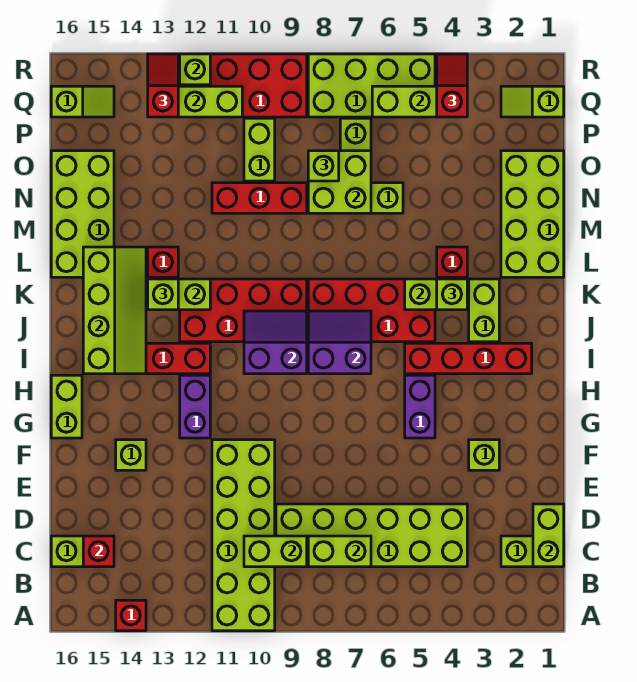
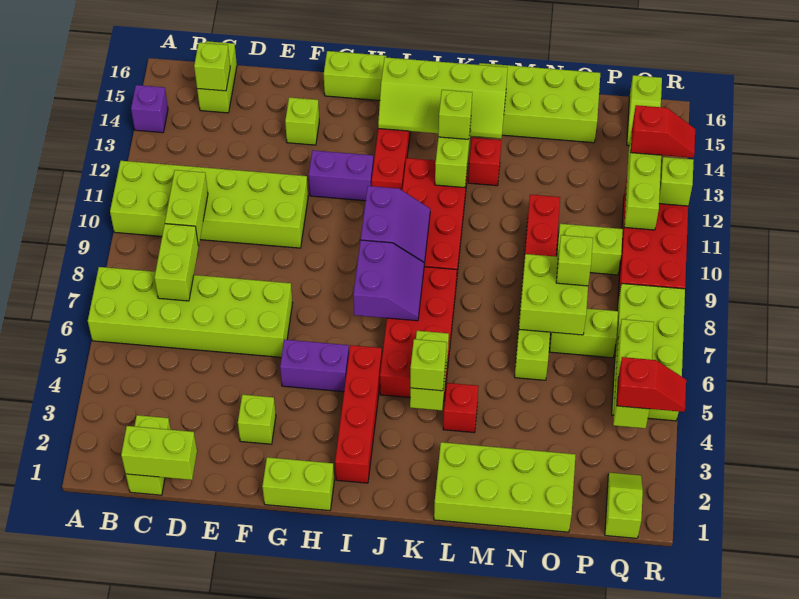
red 1x1 brick [116,600,146,631] -> purple 1x1 brick [131,85,168,133]
lime 2x6 brick [276,504,467,567] -> lime 2x6 brick turned to [88,267,293,357]
red 1x1 brick [83,536,114,567] -> lime 1x1 brick [194,43,230,91]
lime 1x2 brick [469,279,499,342] -> lime 1x2 brick moved to [262,457,334,511]

